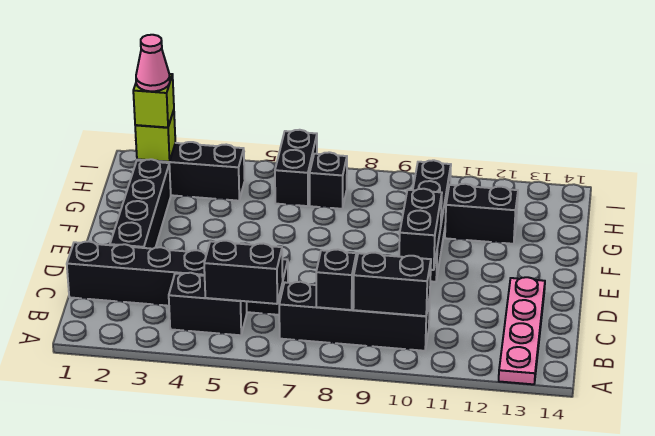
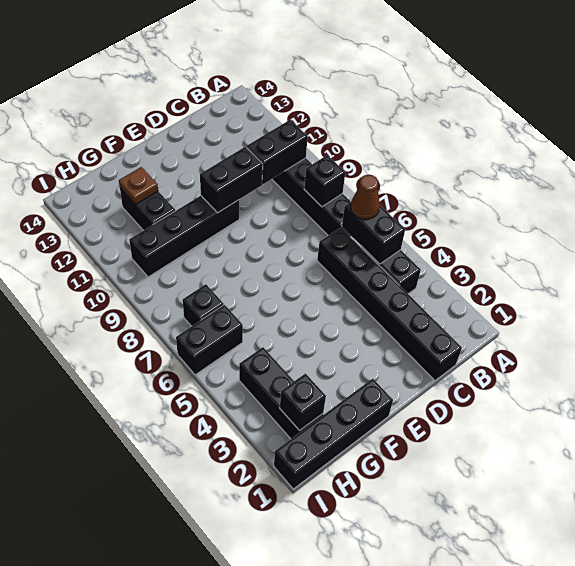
pink 1x4 plate [499,277,545,384] -> none
none -> brown 1x1 cone [351,175,380,219]
black 1x2 brick [353,253,431,316] -> black 1x2 brick turned to [246,120,308,184]
black 1x4 brick [110,159,171,249] -> black 1x4 brick moved to [274,379,393,489]
none -> brown 1x1 plate [119,167,158,204]
lime 1x1 brick [135,110,175,162] -> black 1x1 brick [280,374,326,431]
lime 1x1 brick [133,74,174,128] -> none
pink 1x1 cone [136,35,170,91] -> none

